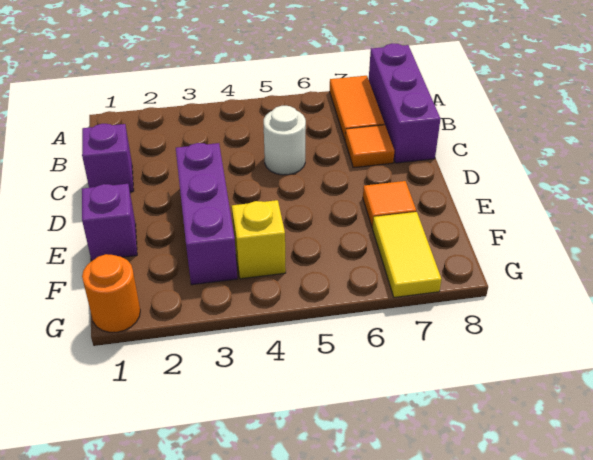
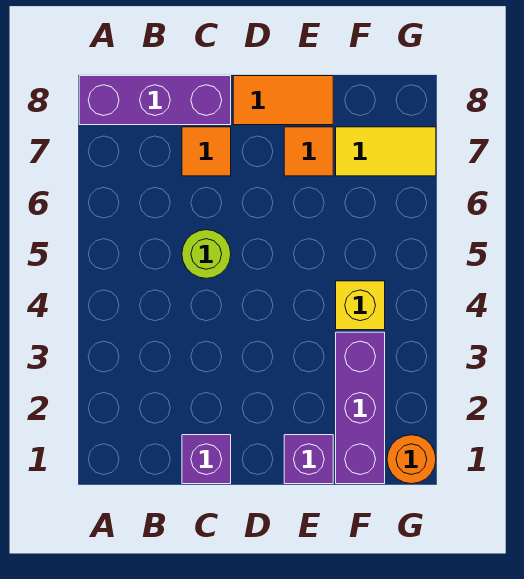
orange 1x2 tile [330,76,385,139] -> orange 1x2 tile moved to [233,76,333,125]
white 1x1 round brick [264,106,306,175] -> lime 1x1 round brick [182,230,231,278]
purple 1x3 brick [176,143,237,285] -> purple 1x3 brick turned to [336,332,385,484]

